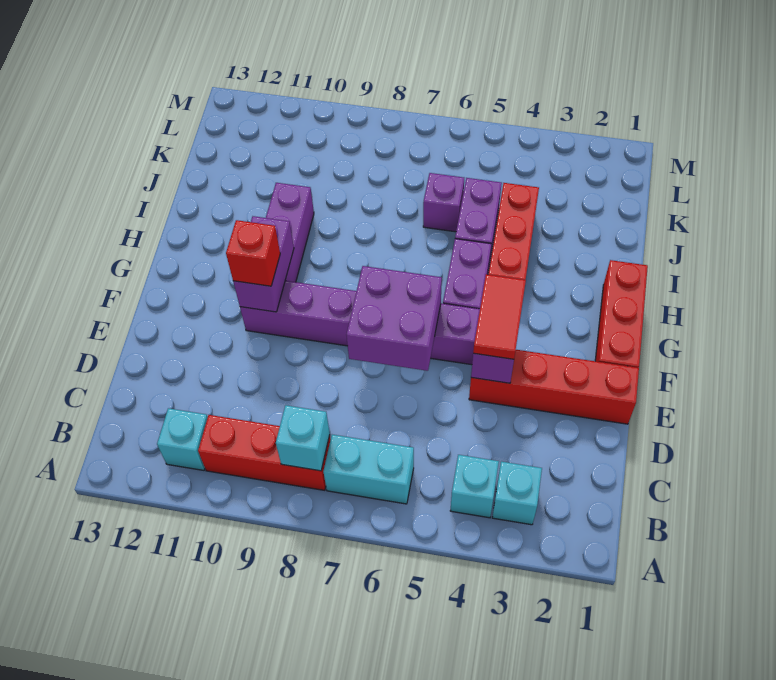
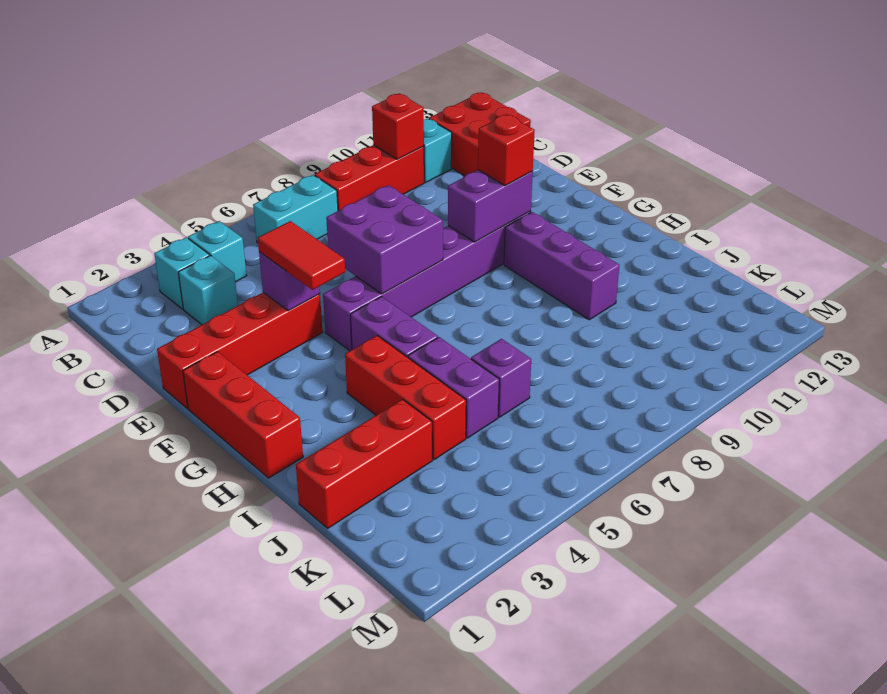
cyan 1x1 brick [276,405,330,471] -> cyan 1x1 brick moved to [178,256,238,325]
none -> red 1x1 brick [372,93,424,159]
none -> red 2x2 brick [429,93,531,176]
purple 1x2 brick [233,216,294,312] -> purple 1x2 brick turned to [448,170,533,242]
none -> red 1x3 brick [296,399,432,528]

